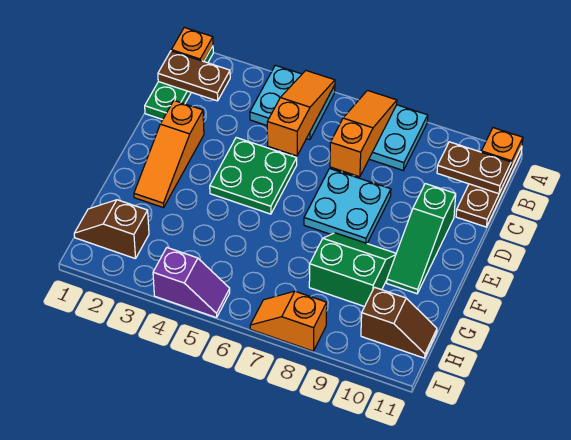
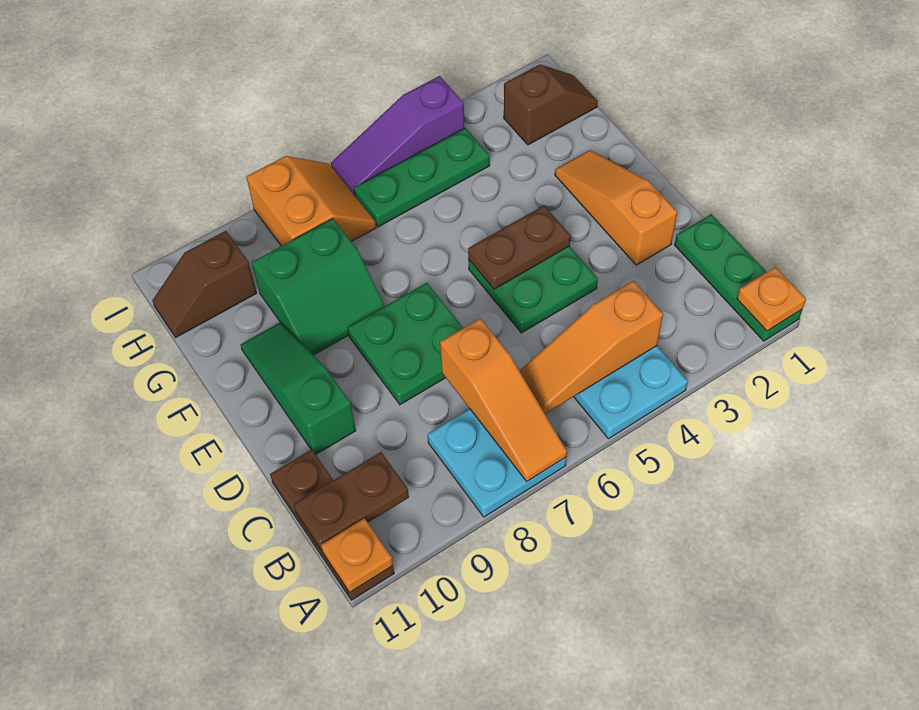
orange 1x3 slope [267,71,335,156] -> orange 1x3 slope turned to [520,281,663,414]
brown 1x2 plate [158,51,230,101] -> brown 1x2 plate moved to [468,206,571,289]
cyan 2x2 plate [304,169,391,243] -> green 2x2 plate [348,283,463,405]
none -> green 1x3 plate [354,128,490,227]
purple 1x2 slope [153,248,230,318] -> purple 1x3 slope [331,76,464,196]
orange 1x2 slope [250,291,327,351] -> orange 2x2 slope [246,156,376,246]

